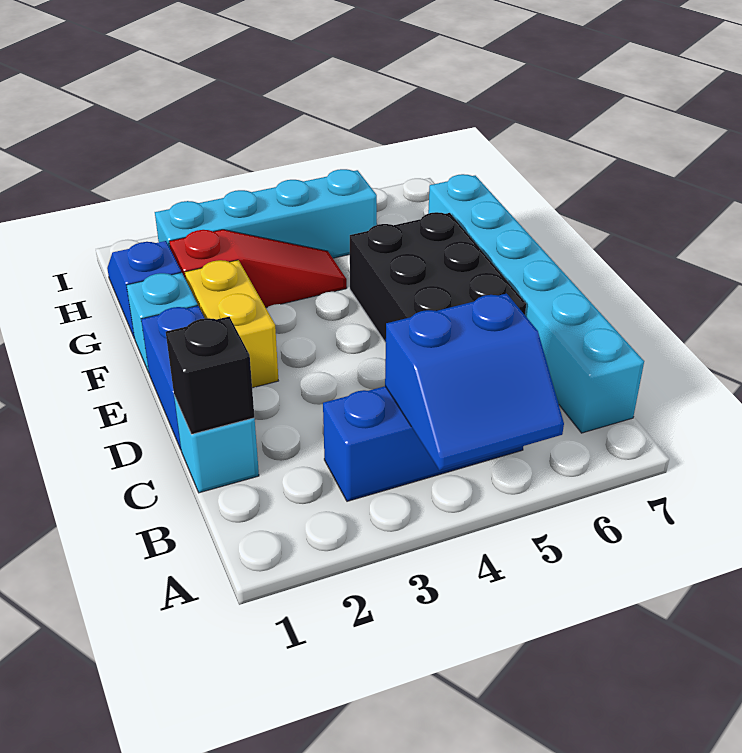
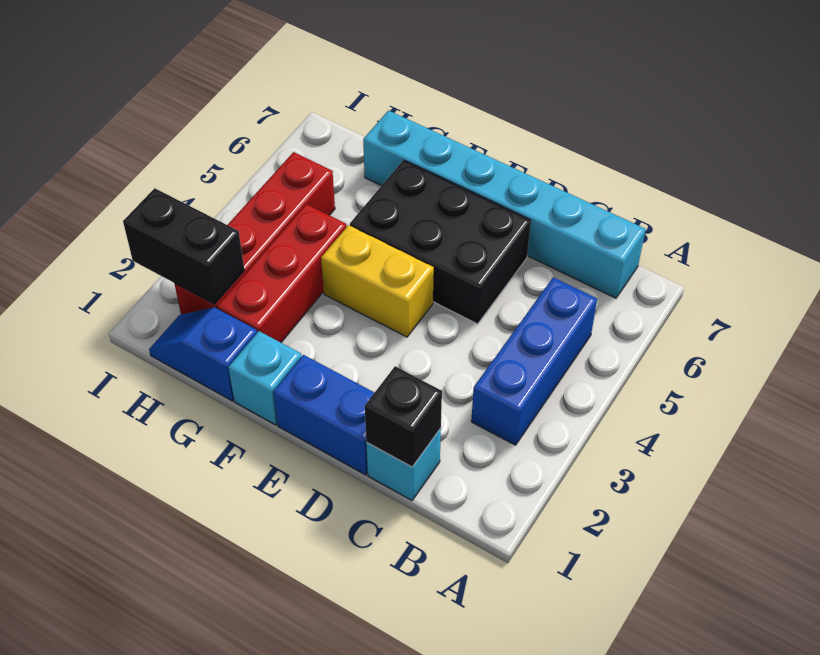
blue 2x2 slope [385,293,564,470] -> none
yellow 1x2 brick [185,260,278,388] -> yellow 1x2 brick moved to [321,225,434,337]
red 1x3 slope [169,230,347,308] -> red 1x3 brick [217,204,347,342]
cyan 1x4 brick [155,169,377,258] -> red 1x4 brick [174,152,335,315]
none -> black 1x2 brick [123,188,245,304]

